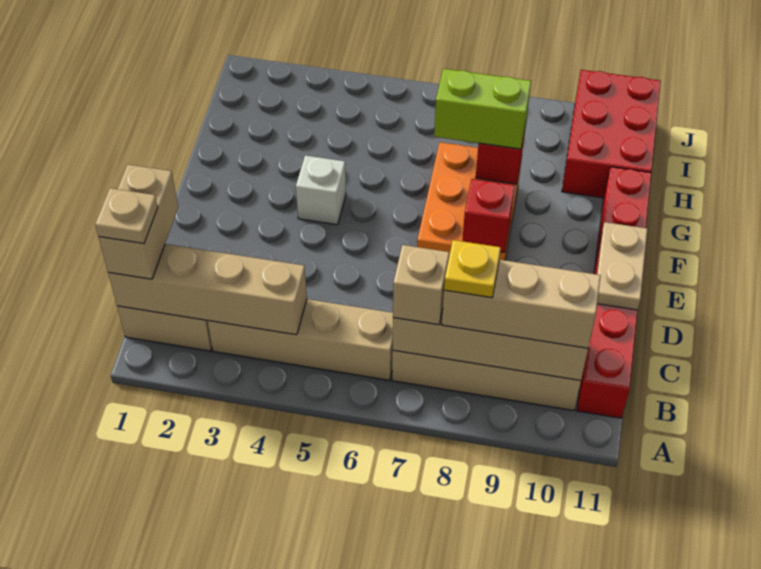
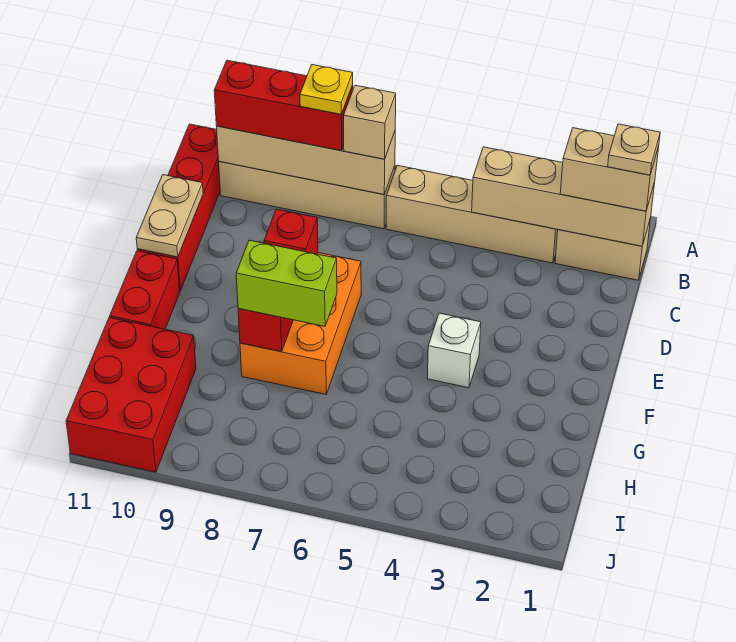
tan 1x2 brick [99,165,178,279] -> tan 1x2 brick turned to [560,128,659,211]
tan 1x3 brick [442,260,601,348] -> red 1x3 brick [214,60,353,151]

